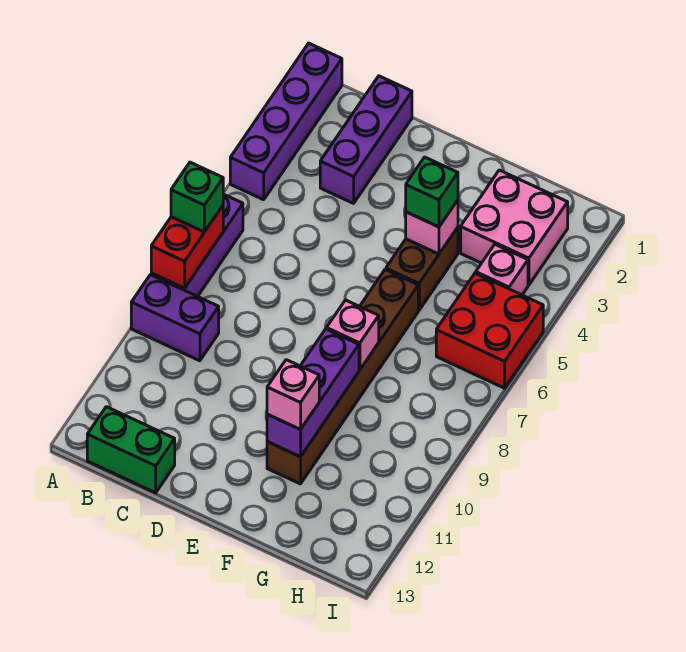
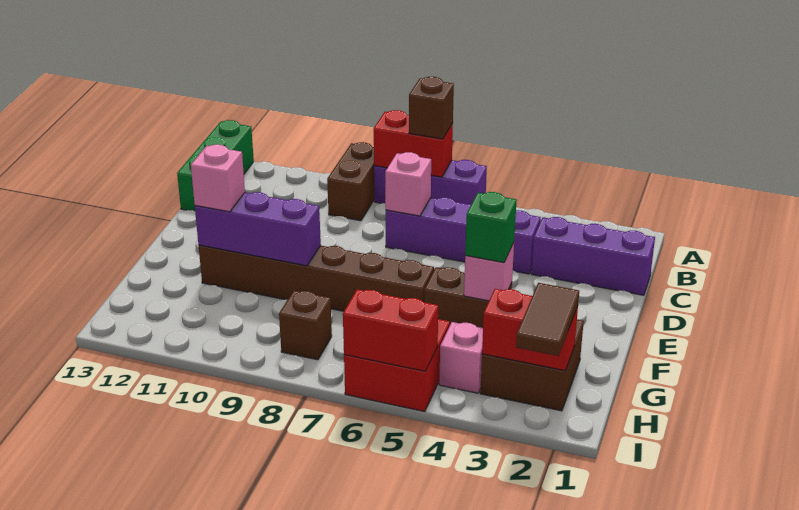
purple 1x4 brick [230,43,342,200] -> purple 1x4 brick moved to [386,197,541,274]
green 1x1 brick [171,162,223,232] -> brown 1x1 brick [409,77,454,139]
purple 1x2 brick [131,275,219,361] -> brown 1x2 brick [327,142,374,221]
green 1x2 brick [87,407,175,493] -> green 1x3 brick [177,120,254,211]
pink 1x1 brick [327,300,379,370] -> pink 1x1 brick moved to [385,152,431,216]
pink 2x2 brick [461,170,568,285] -> brown 2x2 brick [480,320,584,411]
none -> red 1x2 brick [482,289,578,371]
none -> brown 1x2 tile [516,283,579,356]
none -> brown 1x1 brick [279,291,332,360]
none -> red 1x2 brick [343,289,438,371]

